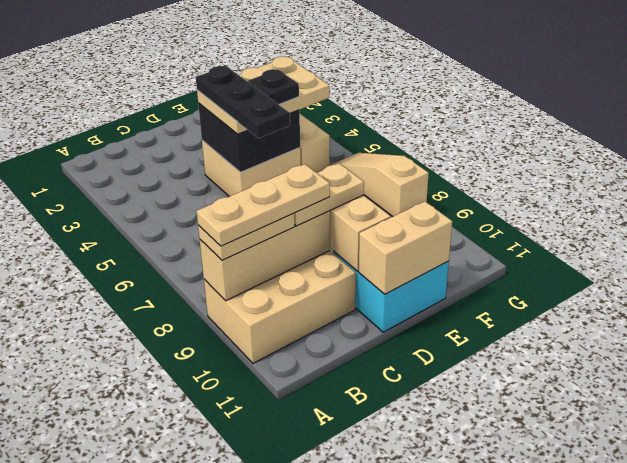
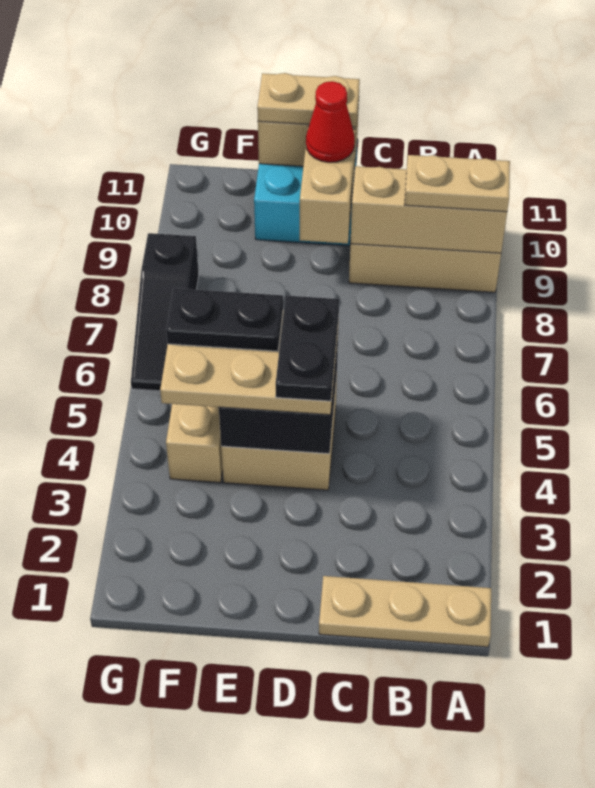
tan 1x3 plate [197,164,330,246] -> tan 1x3 plate moved to [319,576,491,647]
tan 1x2 plate [294,163,364,226] -> tan 1x2 plate moved to [257,73,360,127]
black 1x3 plate [196,66,290,138] -> black 1x2 plate [275,296,339,401]
none -> red 1x1 cone [306,81,355,162]
black 1x1 plate [248,69,299,104] -> black 1x2 plate [166,288,283,351]
tan 1x3 slope [332,153,429,217] -> black 1x3 slope [131,233,199,391]

